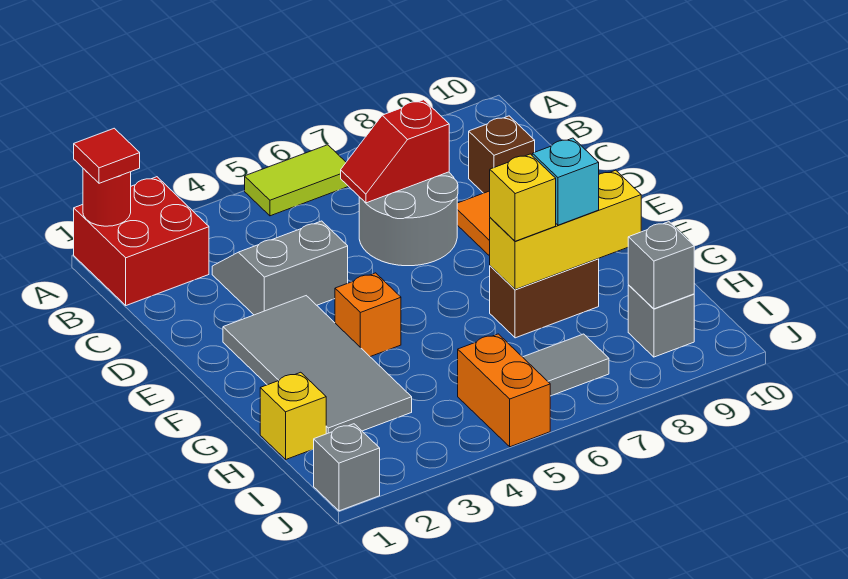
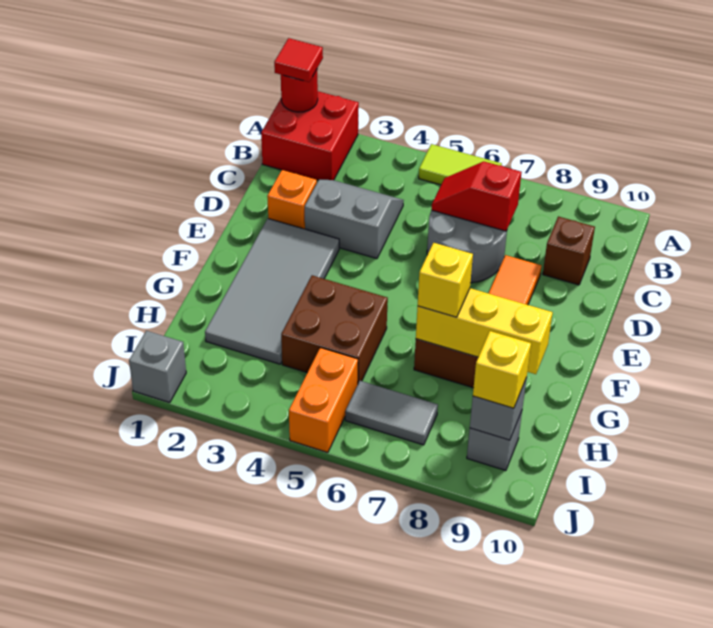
orange 1x1 brick [335,273,401,357] -> orange 1x1 brick moved to [267,170,317,229]
none -> brown 2x2 brick [281,275,388,383]
cyan 1x1 brick [532,138,599,225] -> none
yellow 1x1 brick [260,372,326,459] -> yellow 1x1 brick moved to [473,331,531,408]

